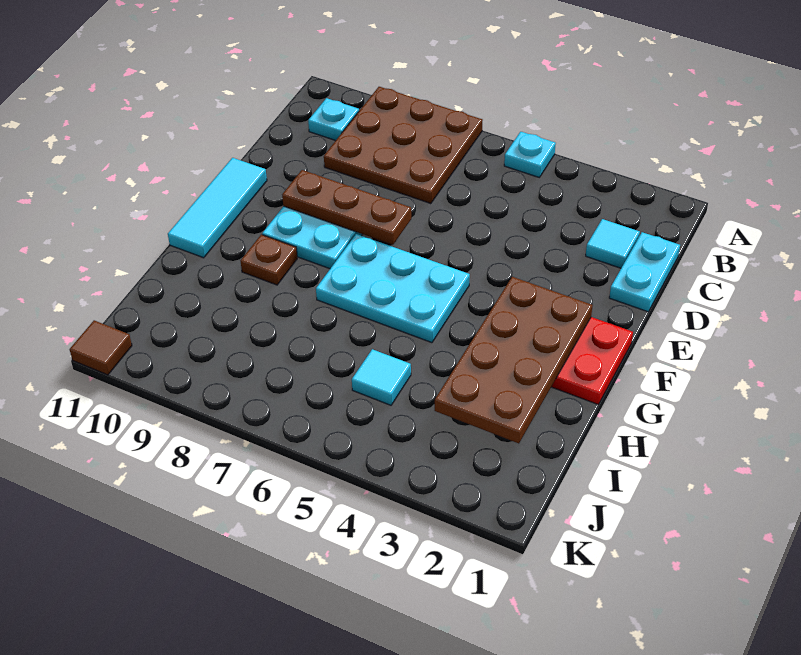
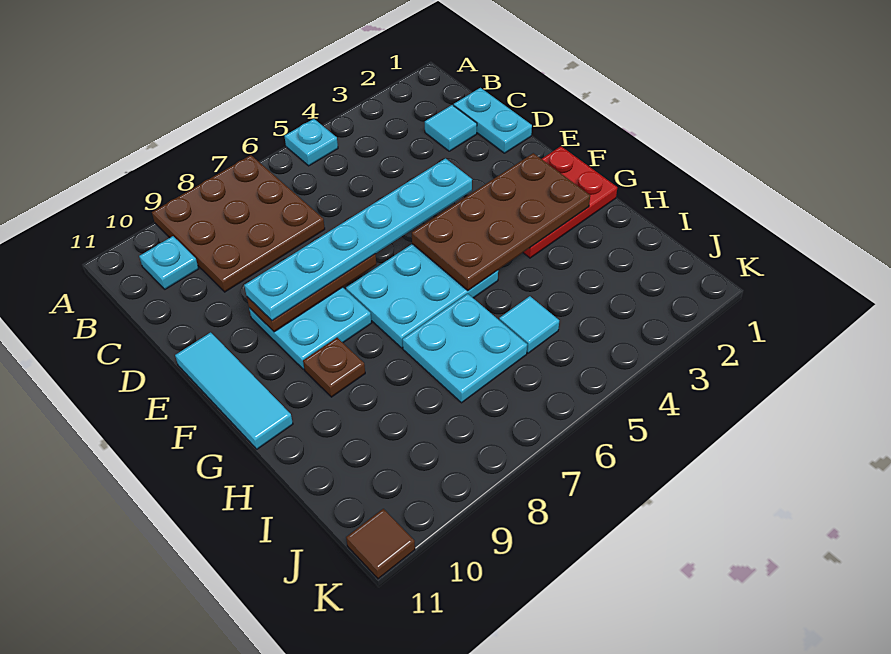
none -> cyan 1x6 plate [244,158,472,321]
brown 2x4 plate [435,277,593,443] -> brown 2x4 plate turned to [412,153,590,290]
none -> cyan 2x2 plate [402,294,527,403]

